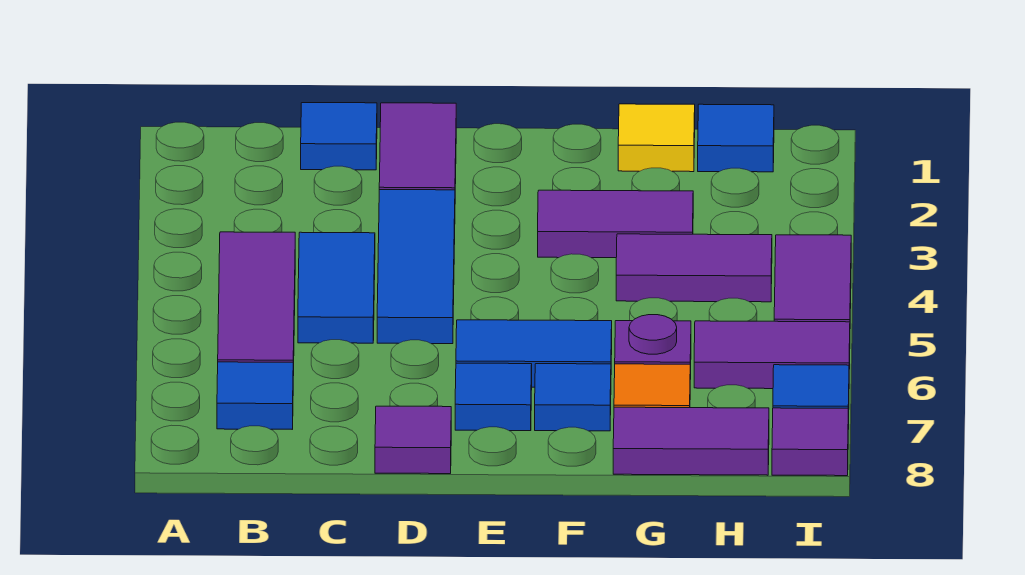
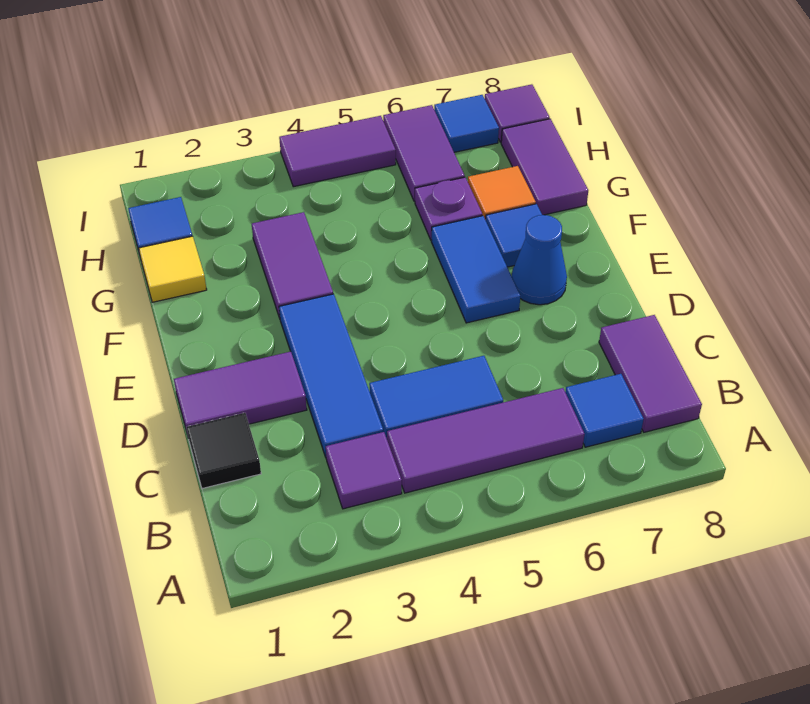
blue 1x1 tile [301,103,377,170] -> black 1x1 tile [187,413,261,489]
blue 1x3 tile [377,190,455,344] -> blue 1x3 tile turned to [279,294,383,457]
purple 1x1 tile [375,406,451,474] -> purple 1x1 tile moved to [326,432,402,509]
blue 1x1 tile [455,363,532,431] -> blue 1x1 cone [512,215,567,305]
purple 1x2 tile [616,234,772,302] -> purple 1x2 tile moved to [599,315,702,432]

